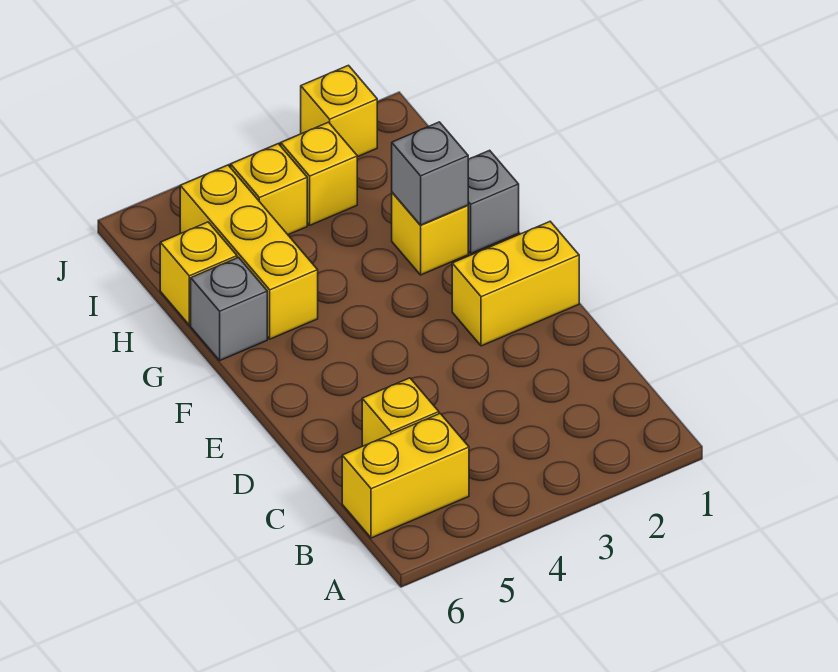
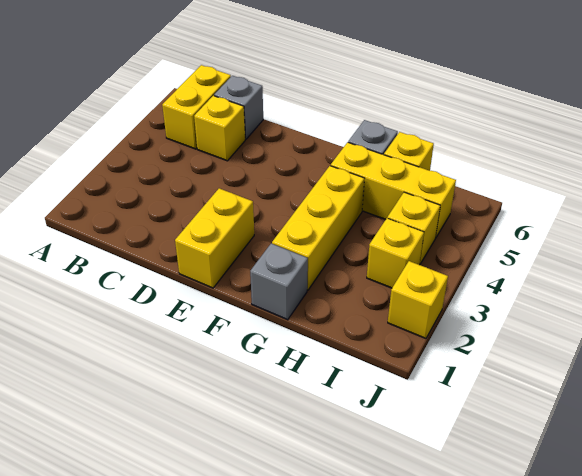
yellow 1x1 brick [392,193,468,275] -> yellow 1x3 brick [272,166,364,290]
grey 1x1 brick [392,122,468,225] -> grey 1x1 brick moved to [214,76,263,139]

